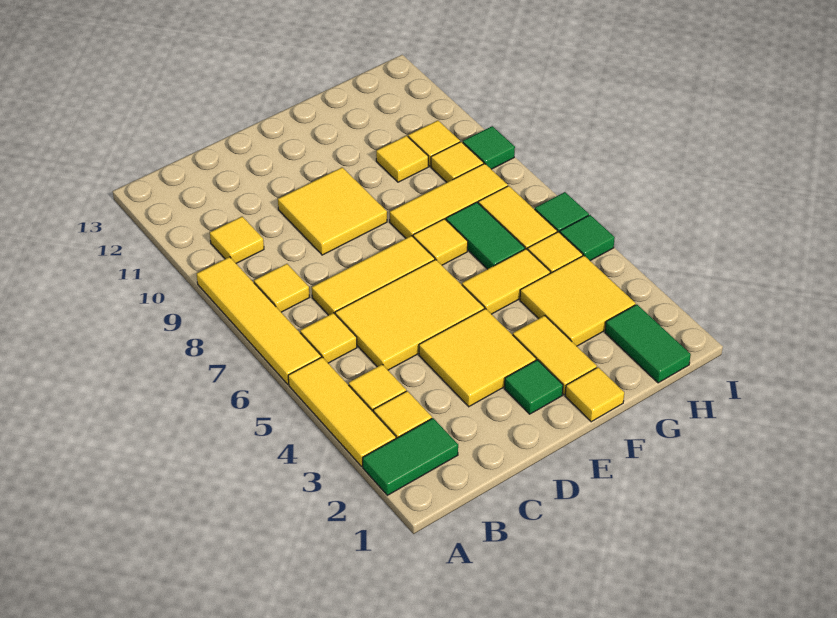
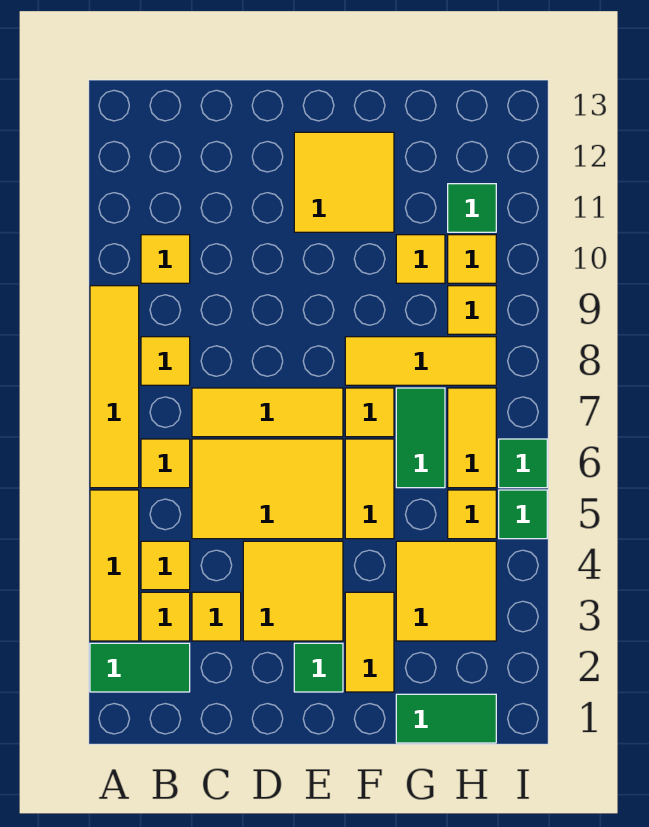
yellow 2x2 tile [278,167,387,255] -> yellow 2x2 tile moved to [294,132,394,232]
yellow 1x1 tile [565,367,624,422] -> yellow 1x1 tile moved to [192,592,241,641]
yellow 1x2 tile [462,249,550,314] -> yellow 1x2 tile turned to [345,439,394,539]
green 1x2 tile [605,304,691,383] -> green 1x2 tile turned to [396,694,496,743]
green 1x1 tile [463,126,515,169] -> green 1x1 tile moved to [448,184,496,232]

